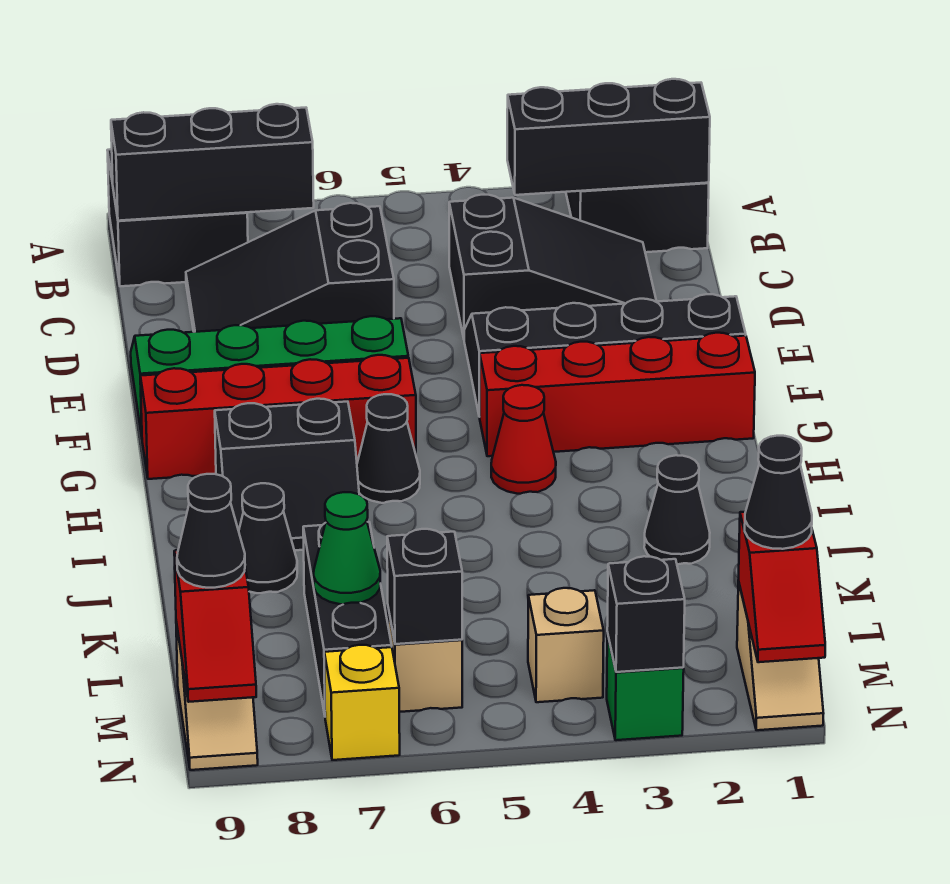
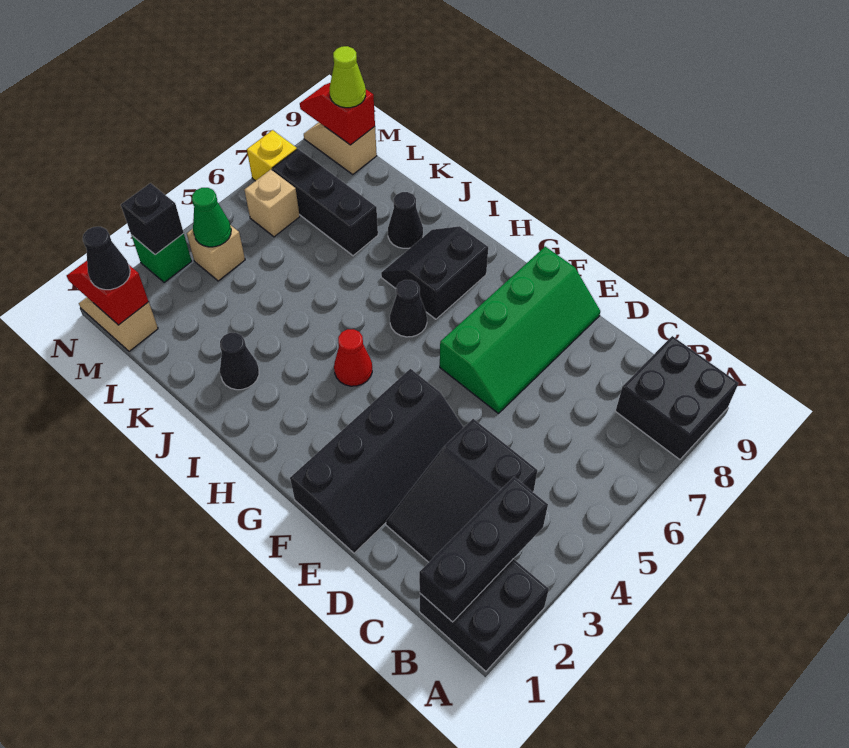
black 1x3 brick [111,104,314,221] -> none
black 2x3 slope [186,203,394,332] -> none
red 1x4 brick [480,333,755,456] -> none
red 1x4 brick [140,355,416,479] -> none
green 1x1 cone [313,492,380,604] -> green 1x1 cone moved to [192,188,231,247]
black 1x1 brick [387,529,462,644] -> none
black 1x1 cone [177,474,245,588] -> lime 1x1 cone [330,46,366,108]

